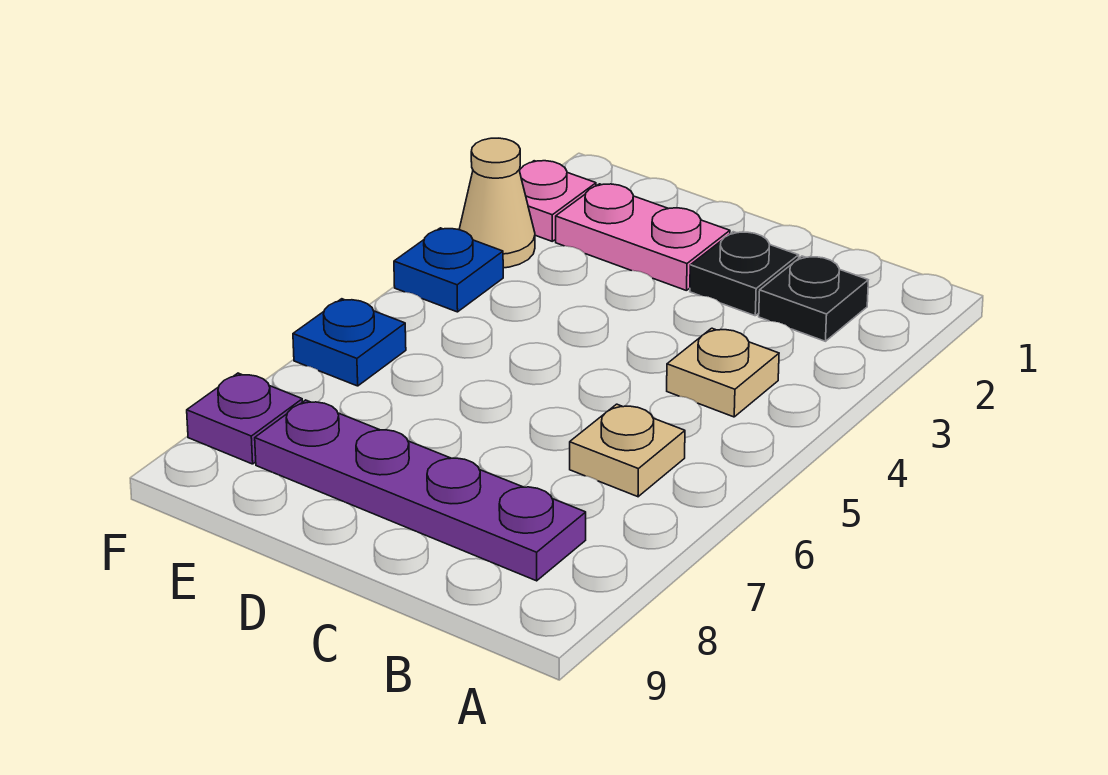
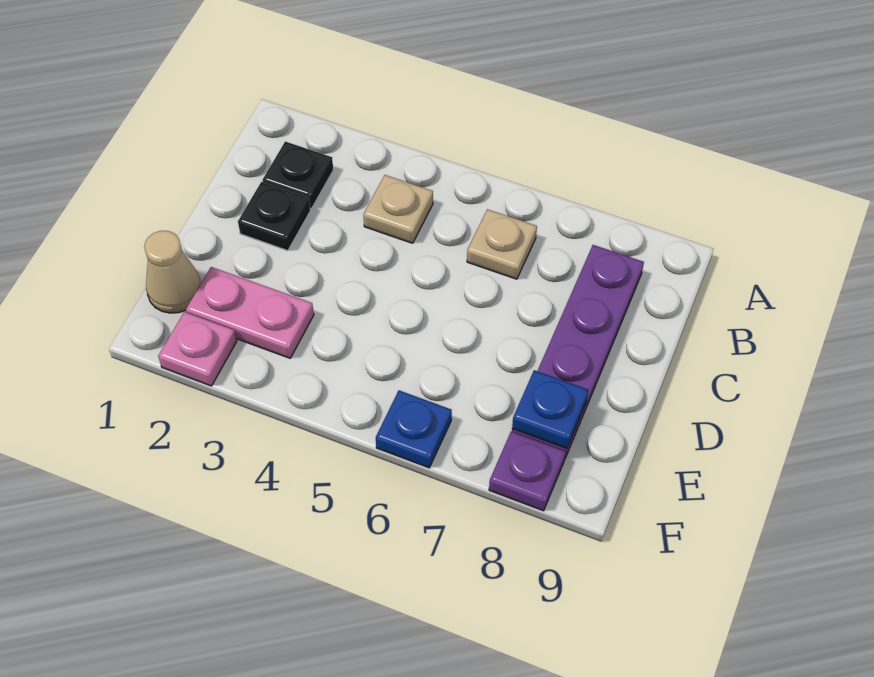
pink 1x2 plate [556,184,730,291] -> pink 1x2 plate turned to [186,267,314,358]
tan 1x1 cone [459,138,535,268] -> tan 1x1 cone moved to [144,231,201,313]
blue 1x1 plate [394,228,503,312] -> blue 1x1 plate moved to [512,370,588,449]

